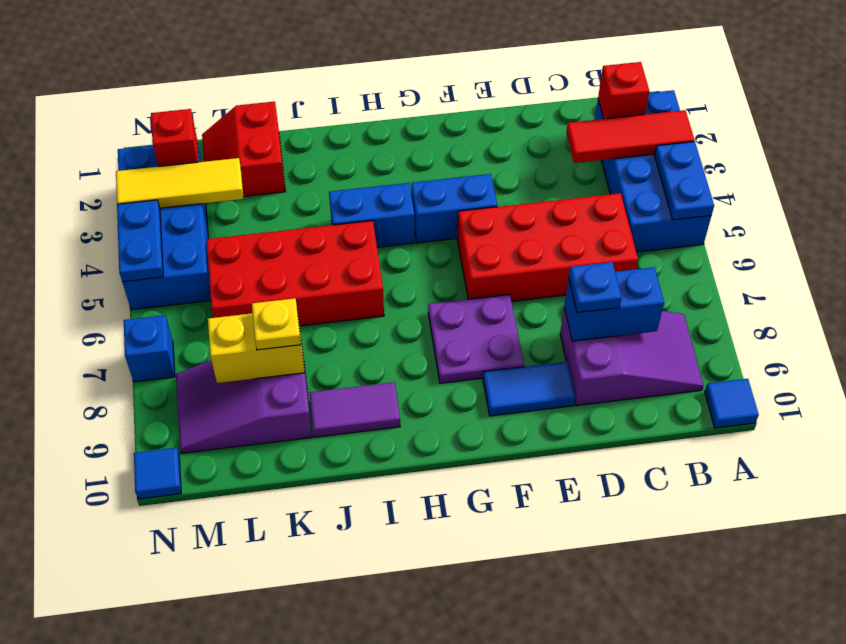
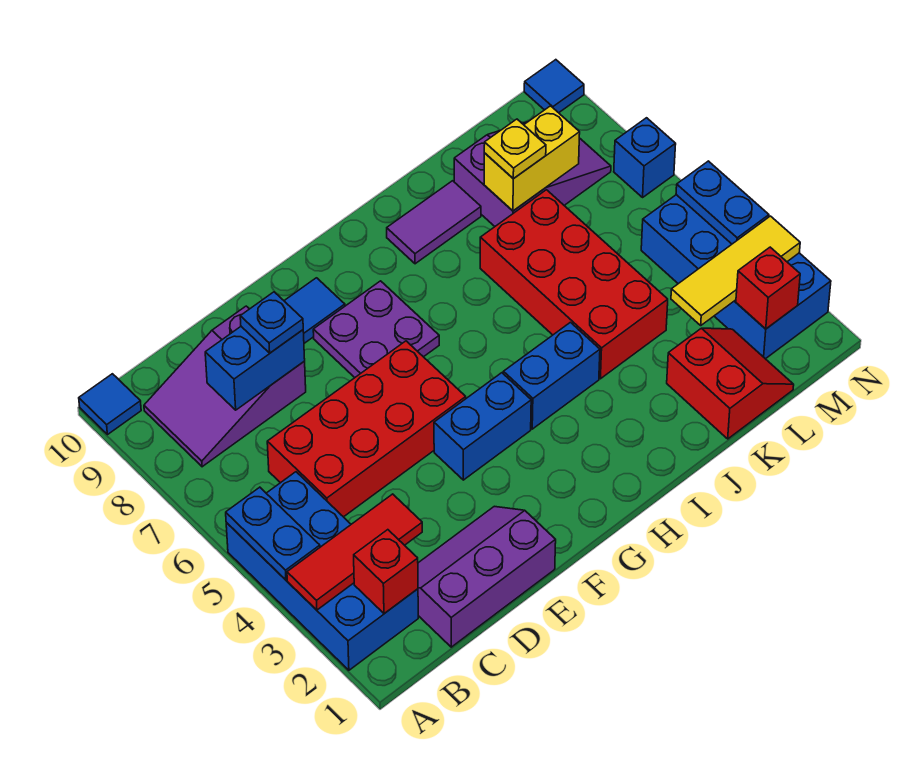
none -> purple 2x3 slope [418,506,556,647]
red 2x4 brick [207,221,384,326] -> red 2x4 brick turned to [480,190,668,379]

